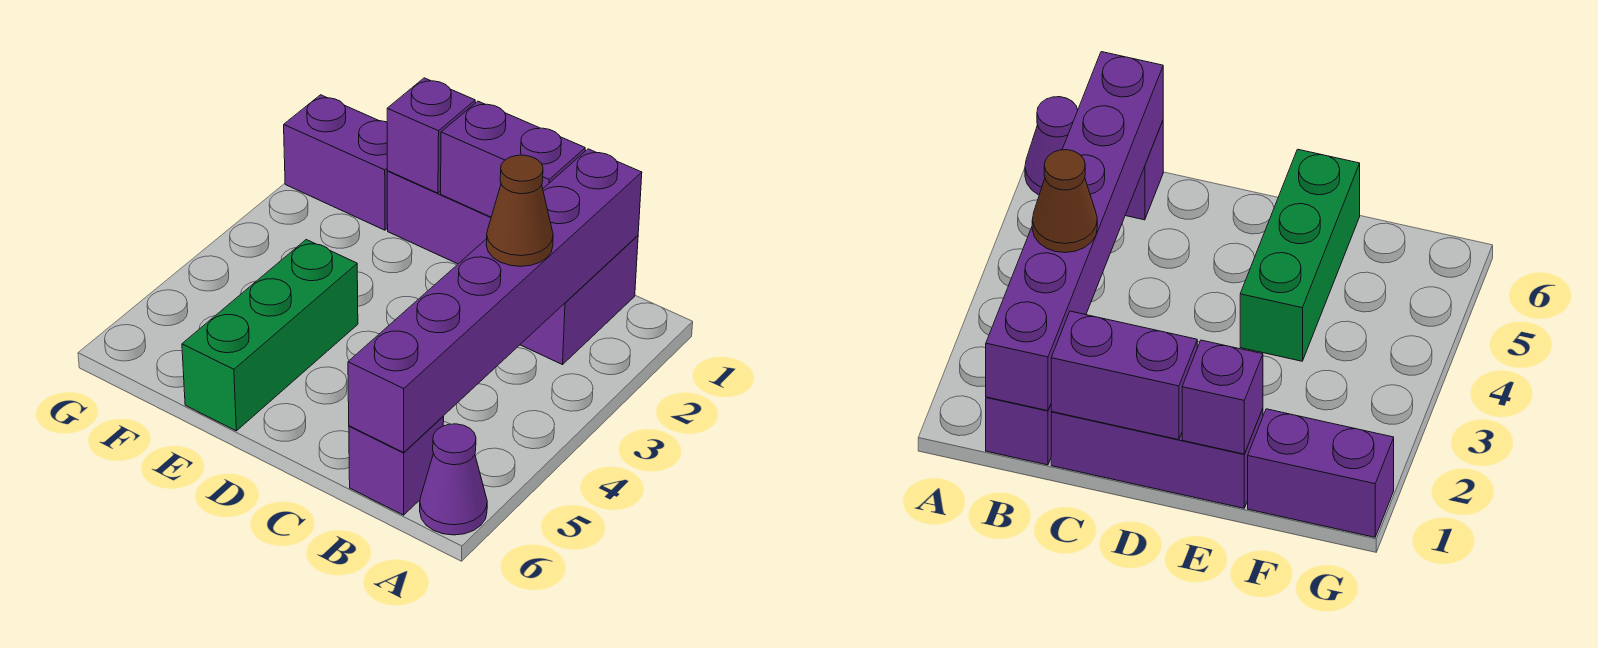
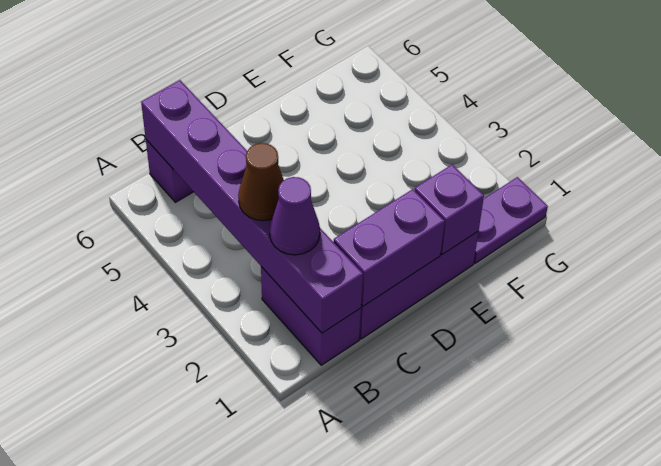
purple 1x1 cone [420,424,487,535] -> purple 1x1 cone moved to [270,177,320,255]
green 1x3 brick [182,240,358,431] -> none
purple 1x2 brick [284,95,388,230] -> purple 1x2 plate [474,177,548,263]

